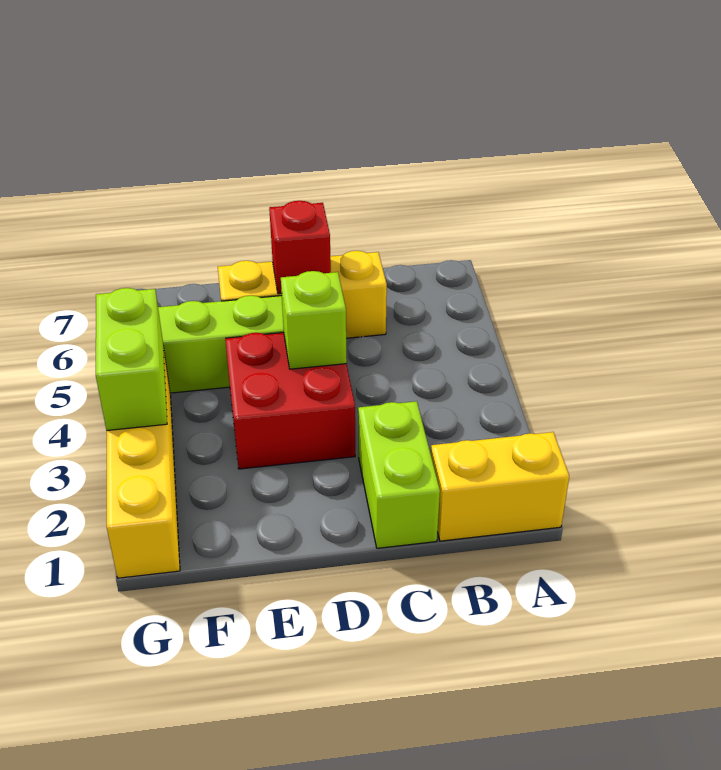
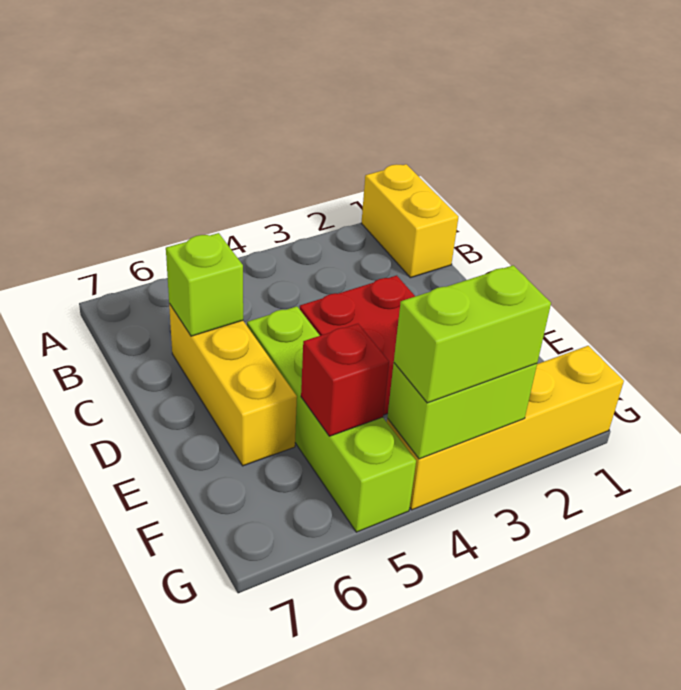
lime 1x2 brick [358,401,440,548] -> lime 1x2 brick moved to [394,265,551,403]
lime 1x1 brick [281,271,347,369] -> lime 1x1 brick moved to [166,233,243,336]
red 1x1 brick [269,201,331,294] -> red 1x1 brick moved to [301,324,389,436]

